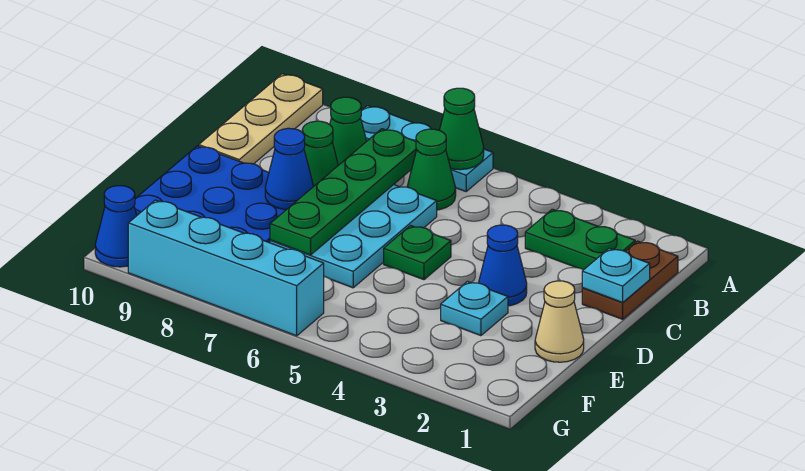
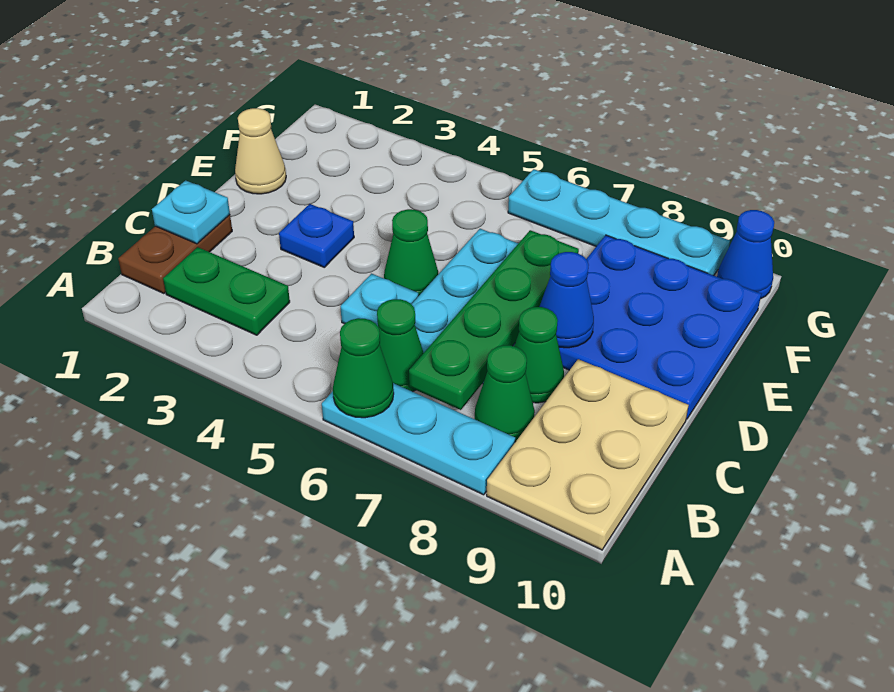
tan 1x3 plate [199,74,323,164] -> tan 2x3 plate [487,359,689,550]
blue 1x1 cone [479,225,527,306] -> blue 1x1 plate [279,204,354,267]
green 1x1 plate [384,226,451,280] -> green 1x1 cone [384,209,438,296]
cyan 1x1 plate [441,281,508,336] -> cyan 1x1 plate moved to [340,274,418,326]
cyan 1x4 brick [128,200,324,336] -> cyan 1x4 plate [508,169,730,275]

